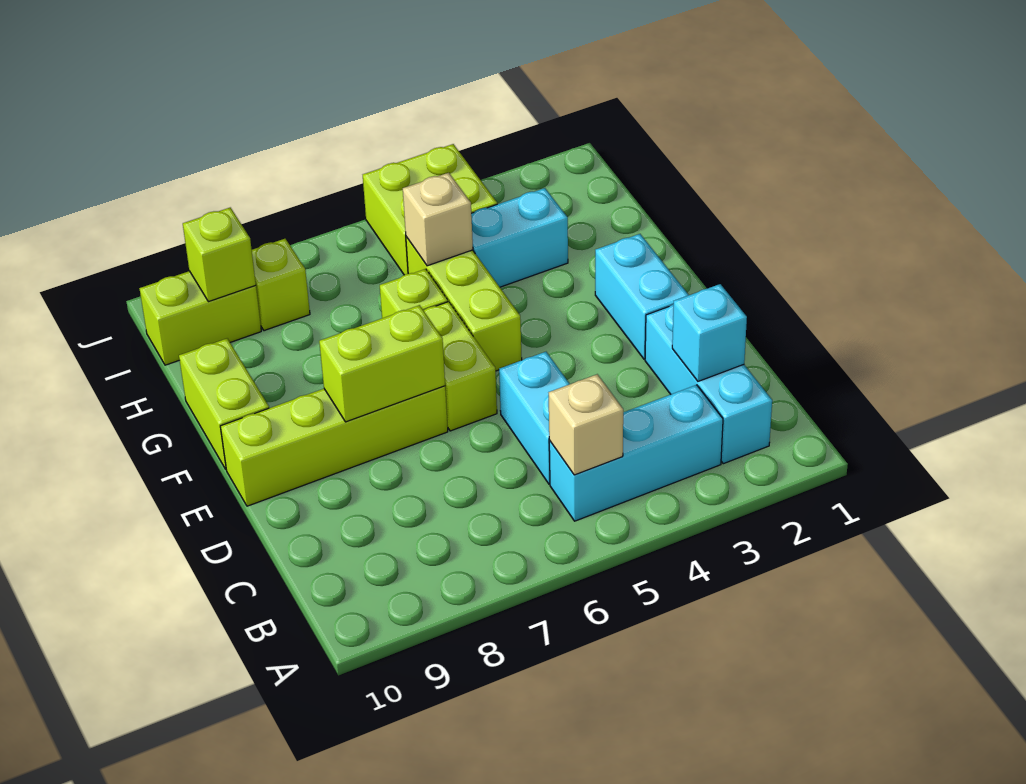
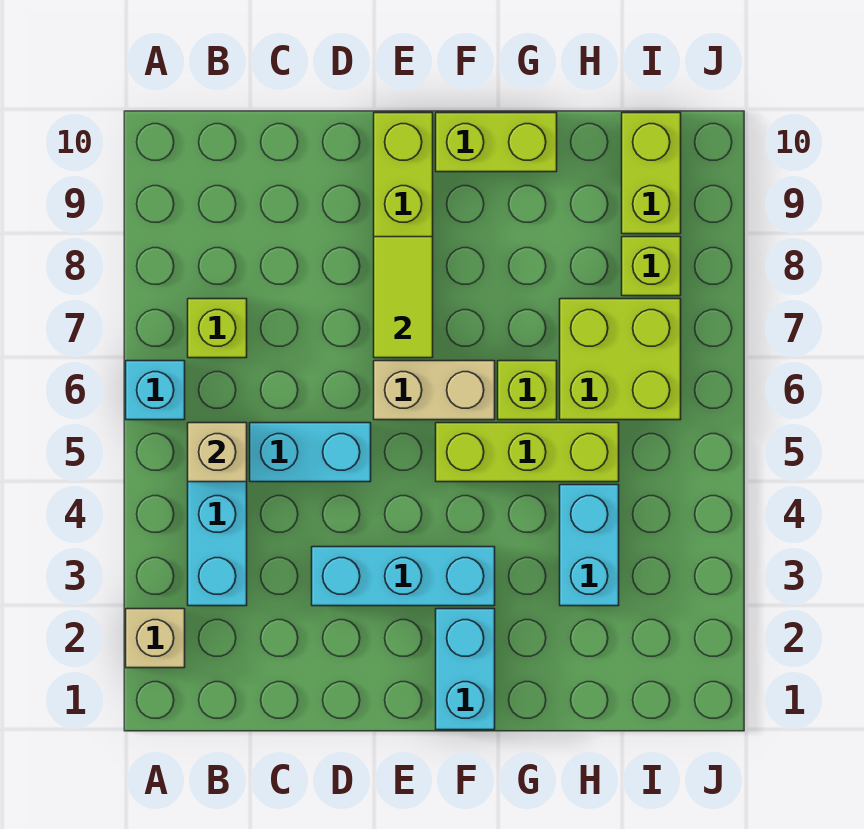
cyan 1x3 brick [645,305,772,464] -> cyan 1x3 brick moved to [312,547,495,606]
cyan 1x1 brick [672,284,747,381] -> cyan 1x1 brick moved to [126,361,185,420]
cyan 1x2 brick [595,234,688,359] -> cyan 1x2 brick turned to [436,609,495,730]
lime 1x2 brick [424,302,497,431] -> tan 1x2 brick [374,361,495,420]
lime 1x2 brick [319,305,445,422] -> lime 1x2 tile [374,237,433,358]
tan 1x1 brick [403,173,473,266] -> tan 1x1 brick moved to [126,609,185,668]
lime 2x2 brick [363,144,497,275] -> lime 2x2 brick moved to [560,299,681,420]
lime 1x1 brick [183,208,256,302] -> lime 1x1 brick moved to [188,299,247,358]

